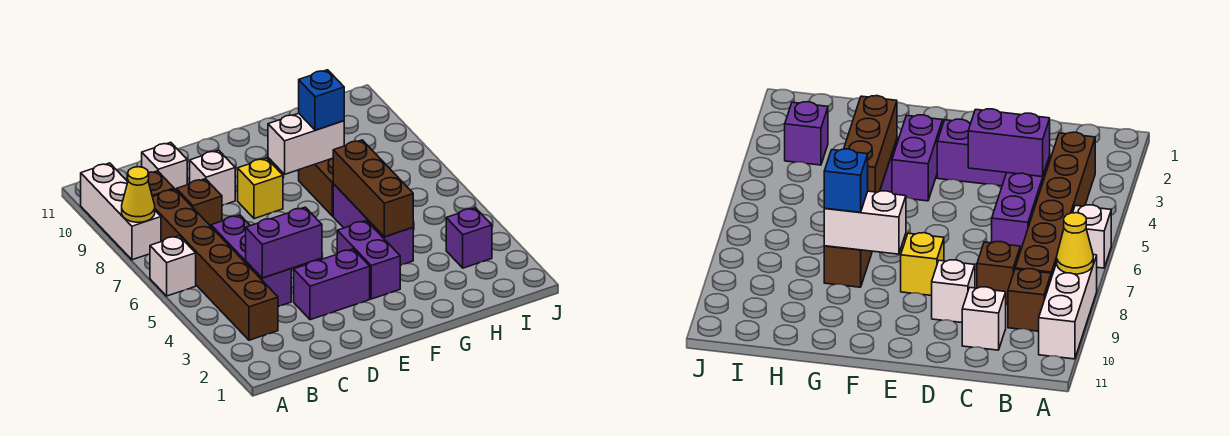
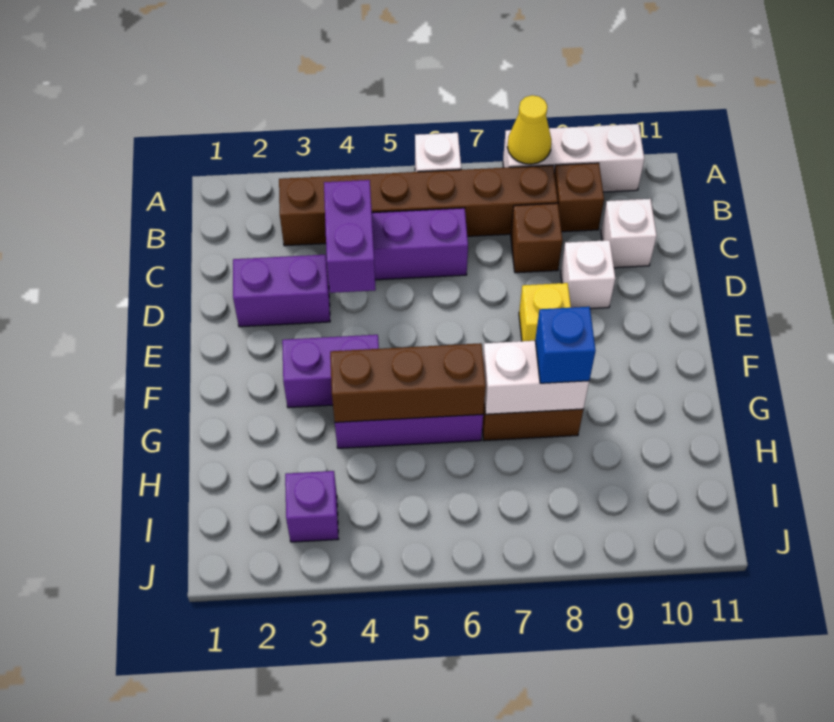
purple 1x2 brick [294,249,370,320] -> purple 1x2 brick turned to [233,255,330,327]
white 1x2 brick [268,113,344,174] -> white 1x2 brick turned to [483,341,589,414]

